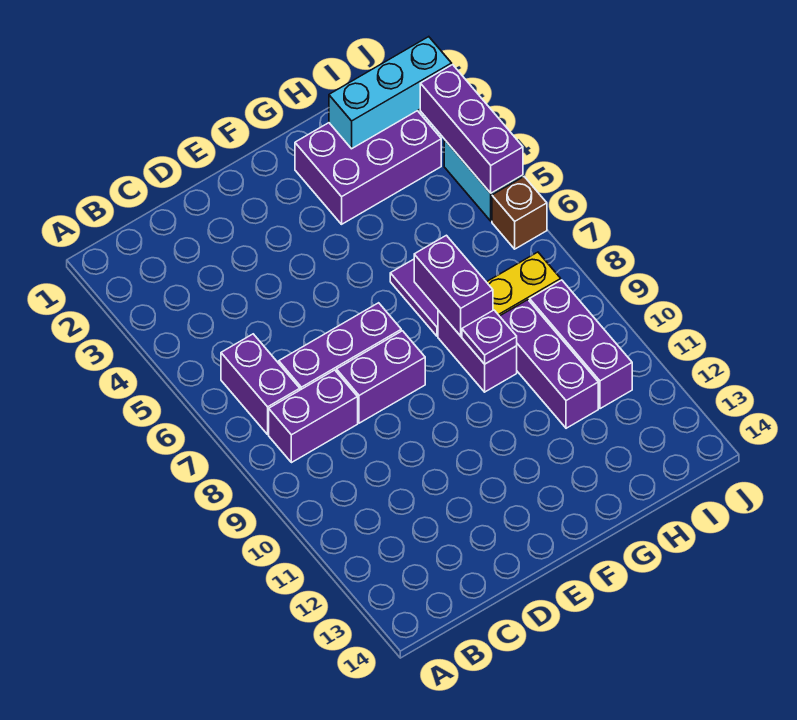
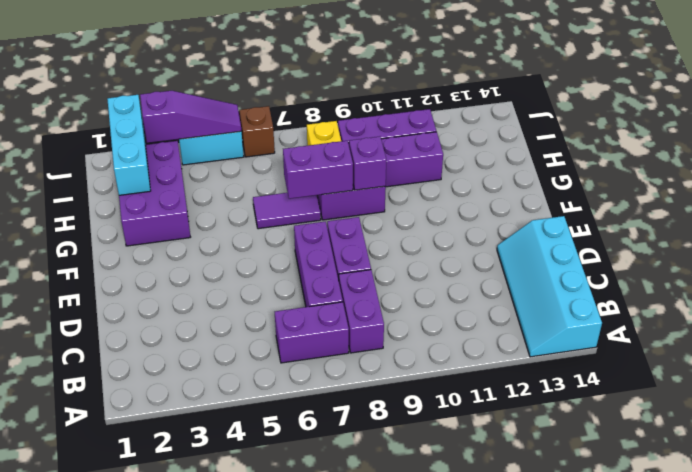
none -> cyan 2x4 slope [497,216,602,357]
purple 1x1 plate [462,310,517,364] -> purple 1x1 brick [349,137,386,190]
purple 1x3 brick [420,65,523,193] -> purple 1x3 slope [140,91,241,143]

